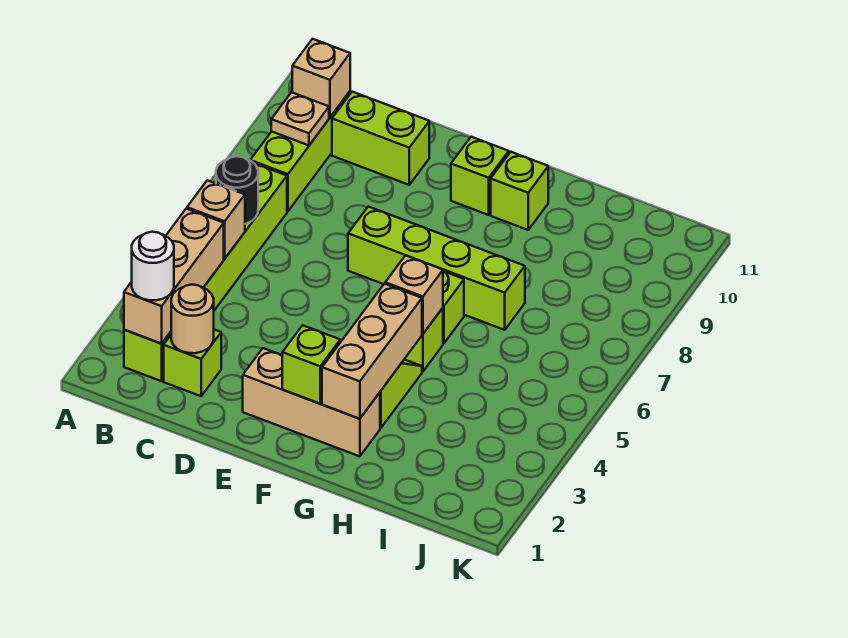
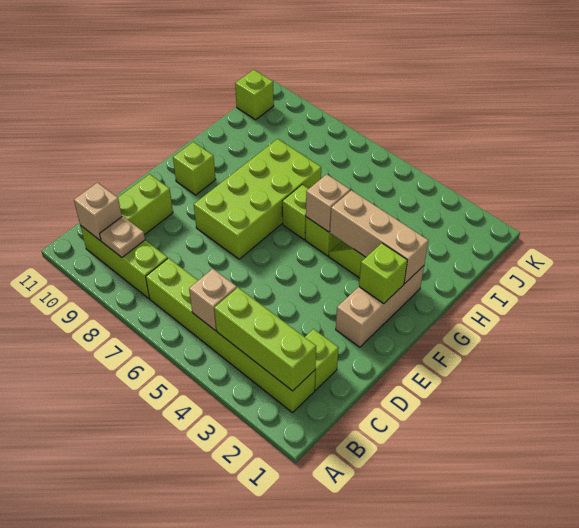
tan 1x3 brick [124,209,224,344] -> lime 1x3 brick [214,288,316,391]
white 1x1 round brick [132,232,174,300] -> none
black 1x1 round brick [216,156,258,224] -> none
tan 1x1 round brick [171,285,214,353] -> none
lime 1x4 brick [348,207,525,330] -> lime 2x4 brick [194,139,321,259]
lime 1x1 brick [491,152,548,230] -> lime 1x1 brick moved to [235,70,274,120]

